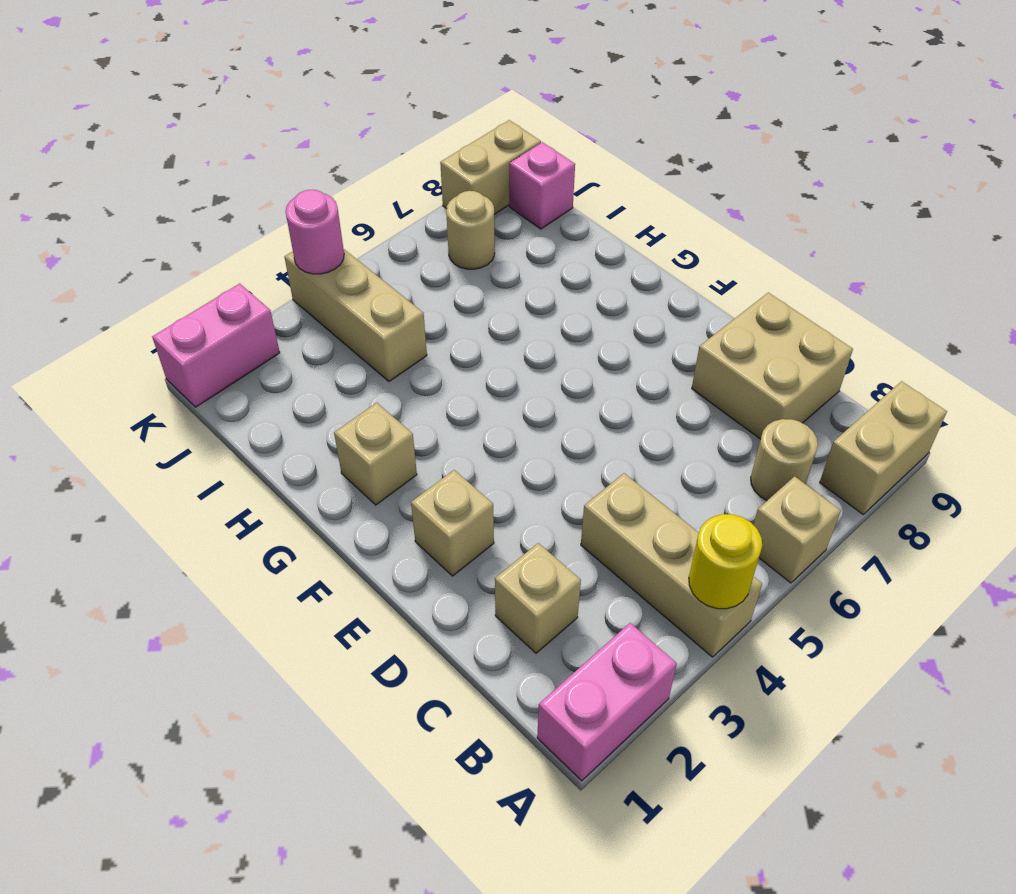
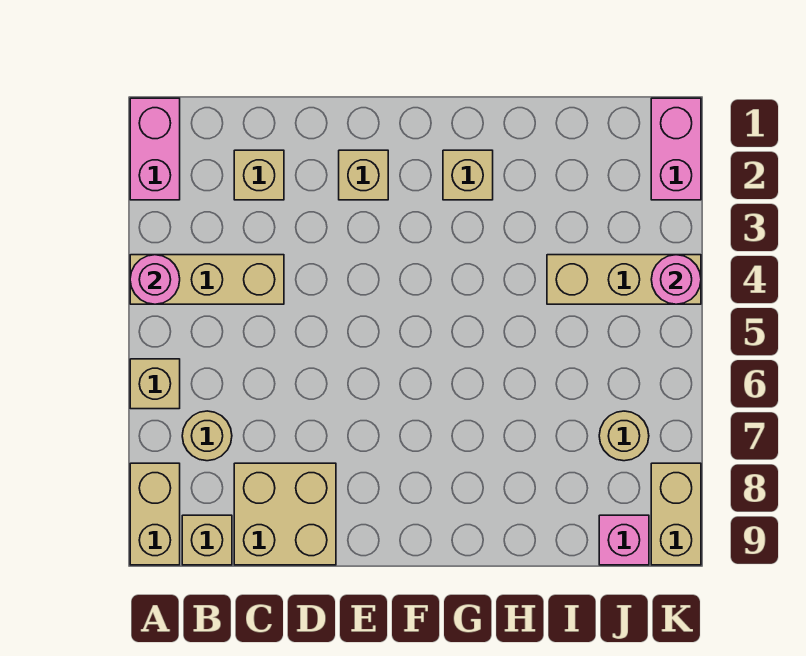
yellow 1x1 round brick [689,514,762,609] -> pink 1x1 round brick [130,255,180,304]
none -> tan 1x1 brick [182,515,232,565]

